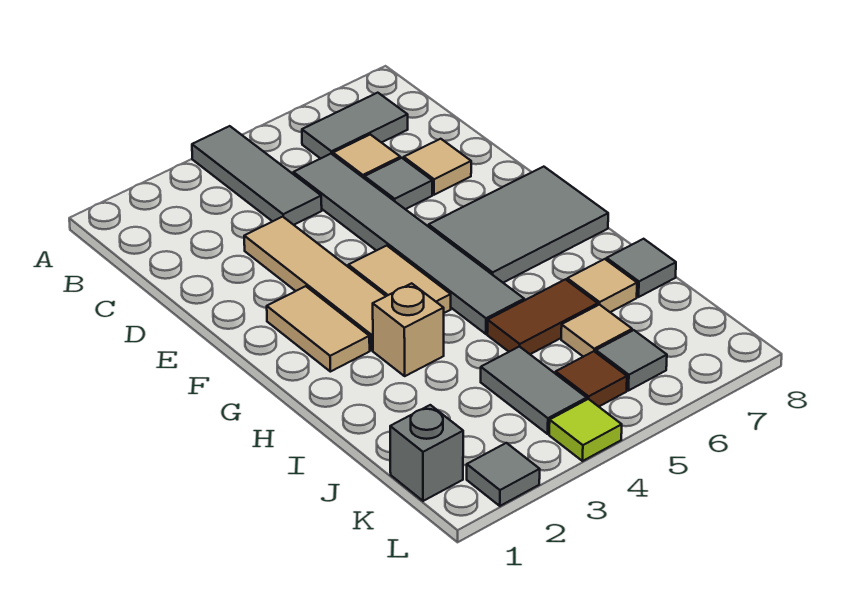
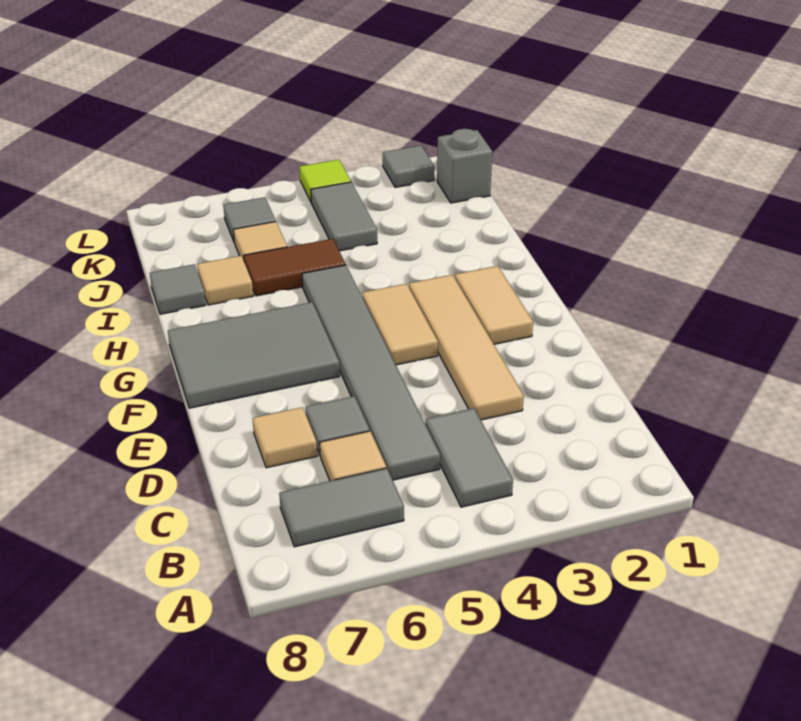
grey 1x3 tile [192,126,322,225] -> grey 1x2 tile [425,408,513,507]
tan 1x1 brick [373,283,444,376] -> none
brown 1x1 tile [555,351,627,407] -> none

